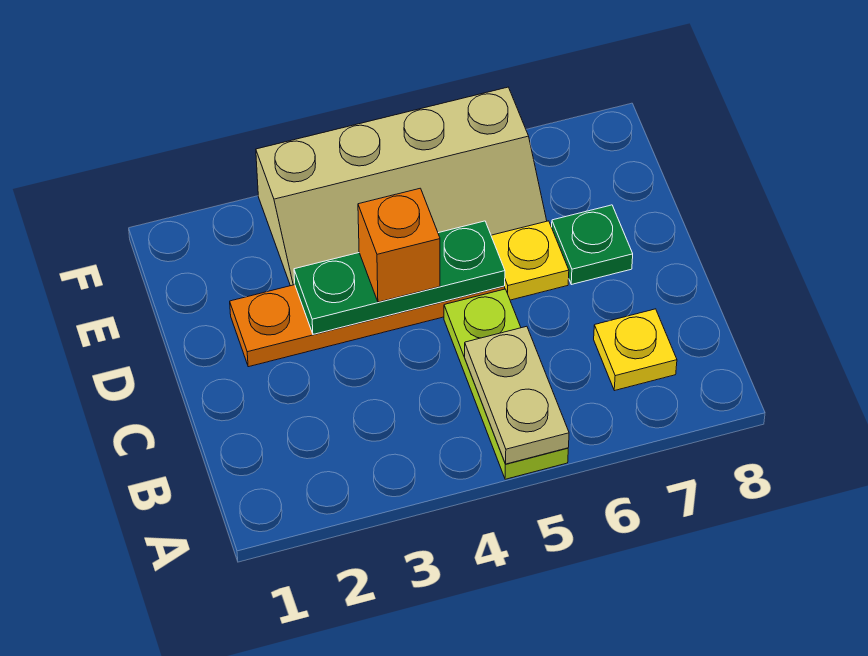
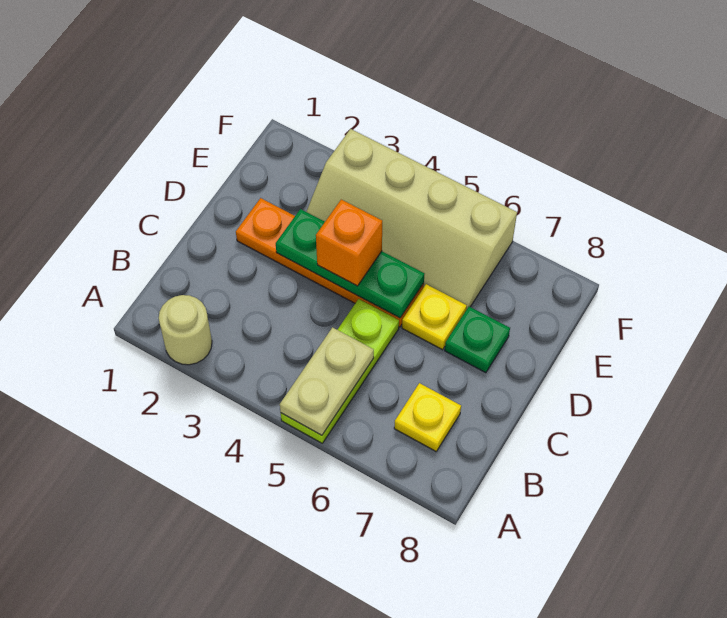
none -> tan 1x1 round brick [159,295,212,365]

